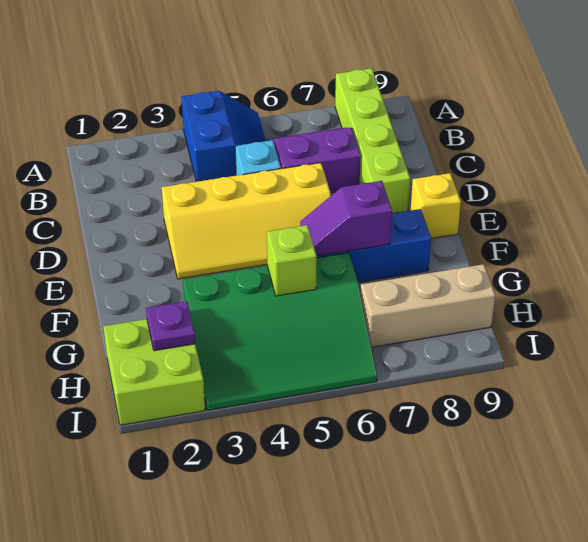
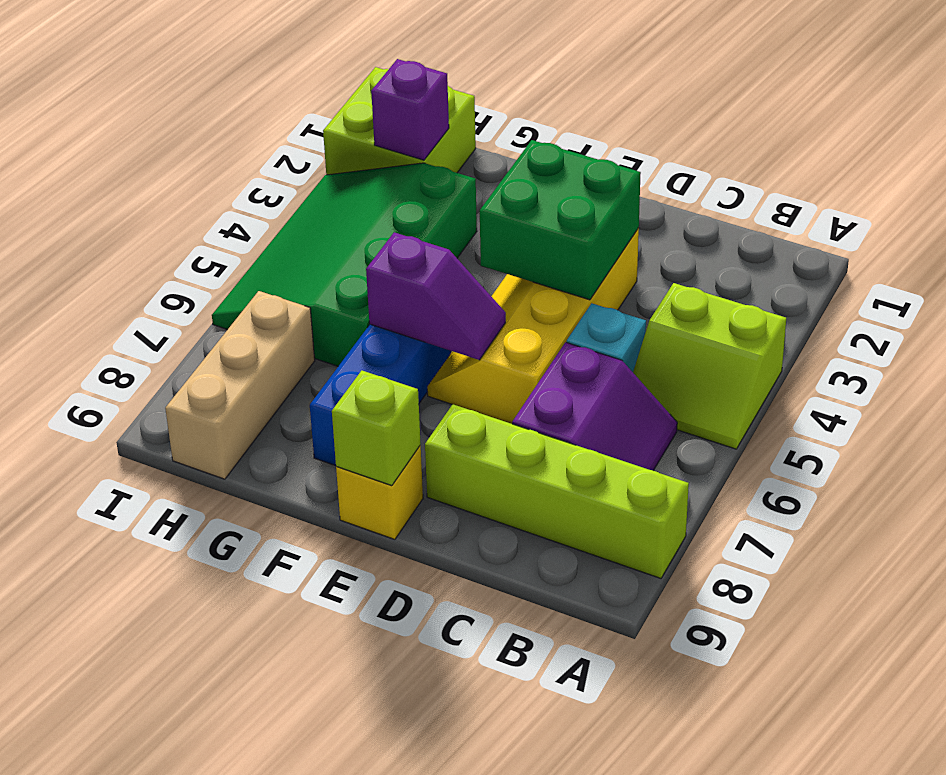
blue 2x2 slope [181,91,266,182] -> lime 2x2 slope [633,283,786,449]
none -> green 2x2 brick [480,140,641,300]
purple 1x2 slope [300,181,392,256] -> purple 1x2 slope turned to [366,232,506,360]
lime 1x1 brick [267,225,317,296] -> lime 1x1 brick moved to [332,371,421,486]
purple 1x1 plate [146,301,195,351] -> purple 1x1 brick [371,59,449,160]

